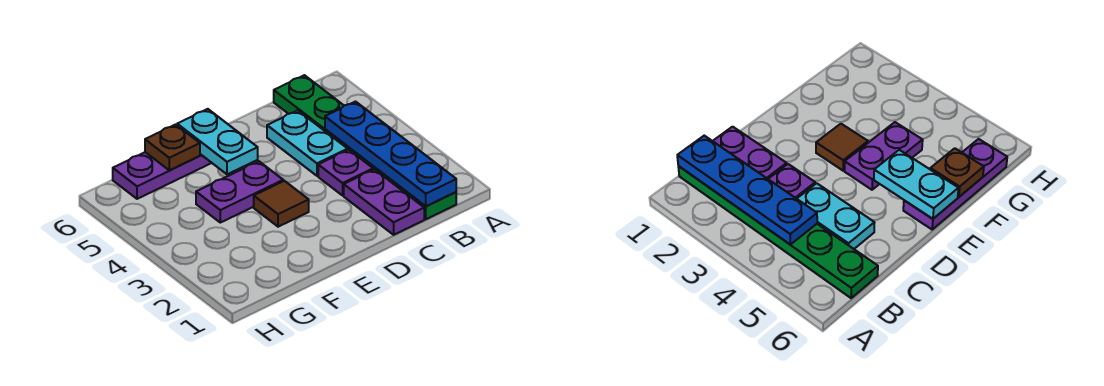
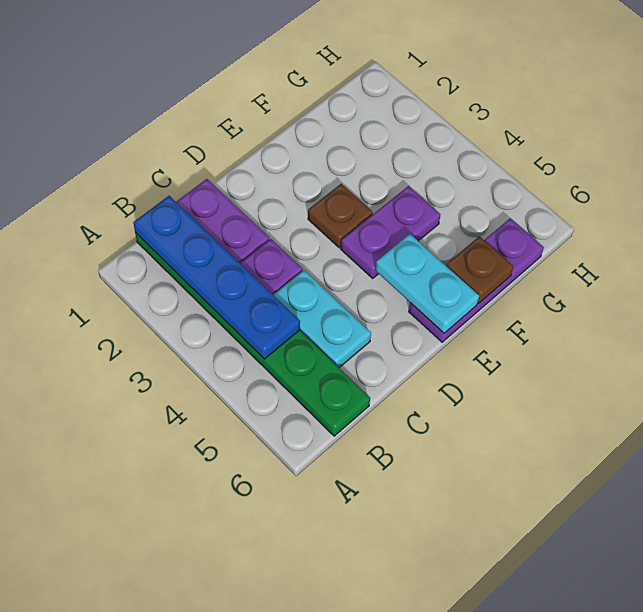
brown 1x1 tile [254,181,309,227] -> brown 1x1 plate [308,184,373,248]

